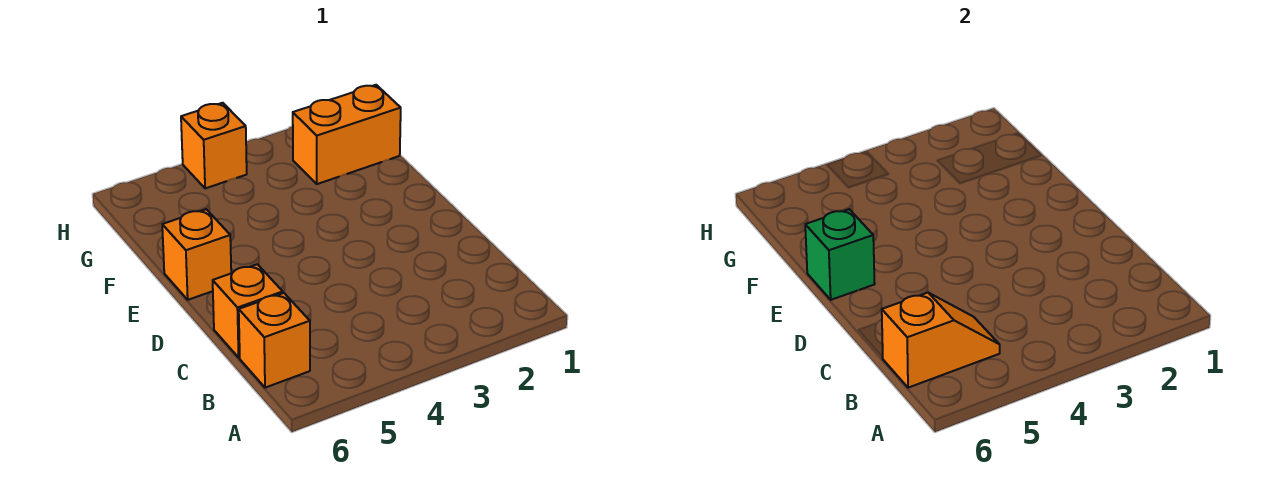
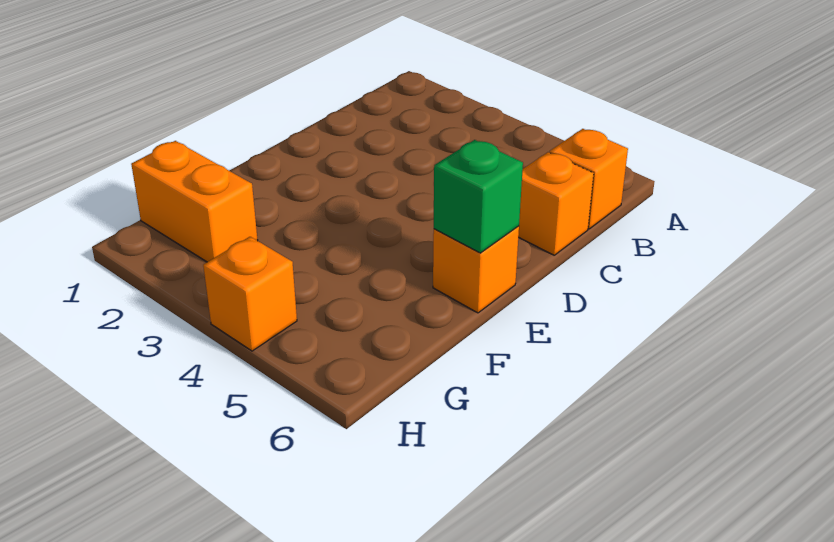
orange 1x2 slope [882,293,1000,388] -> none

